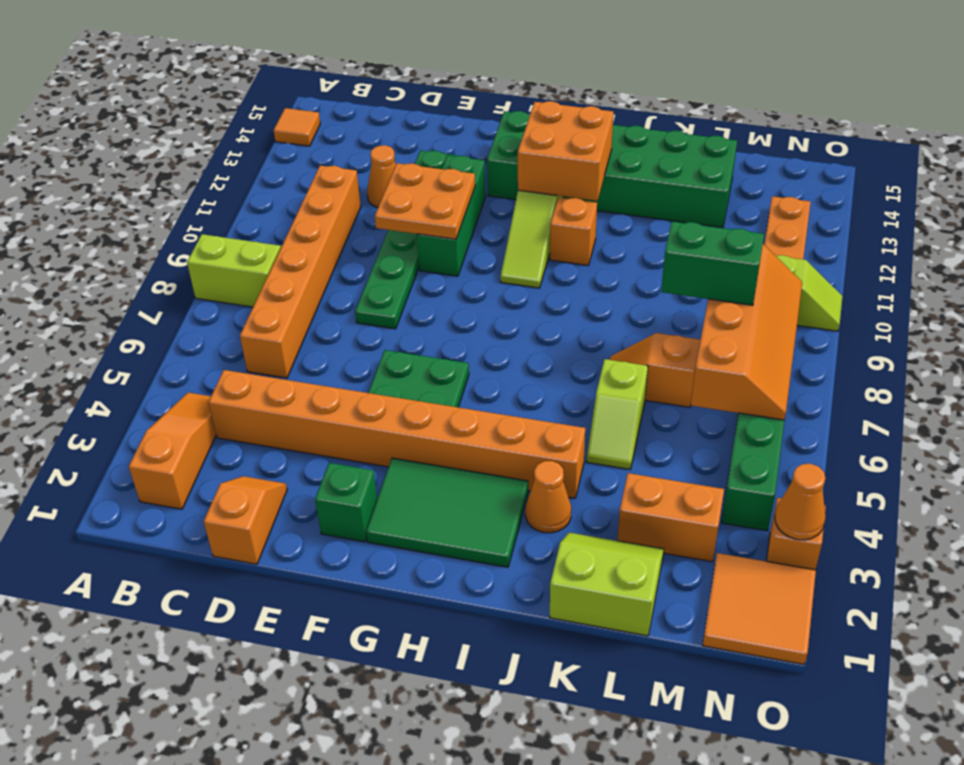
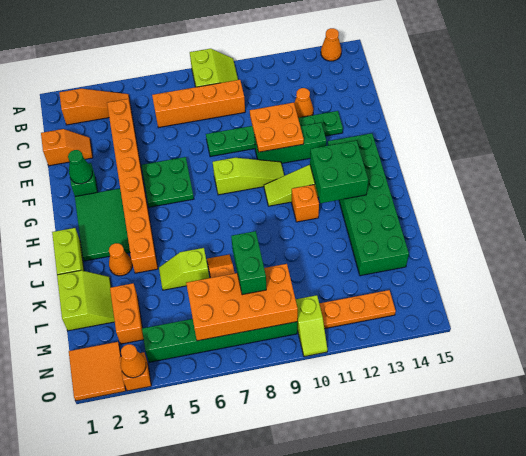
orange 1x1 tile [274,108,320,146] -> orange 1x1 cone [321,28,341,61]
orange 1x6 brick [240,166,361,378] -> orange 1x4 brick [152,80,245,128]
none -> green 1x1 cone [68,150,92,184]
none -> lime 1x3 slope [213,158,284,195]
orange 2x2 brick [518,101,613,201] -> green 2x2 brick [310,141,368,203]
none -> lime 1x2 brick [52,228,84,275]
orange 2x4 slope [691,244,802,420] -> orange 2x4 brick [186,264,298,341]

